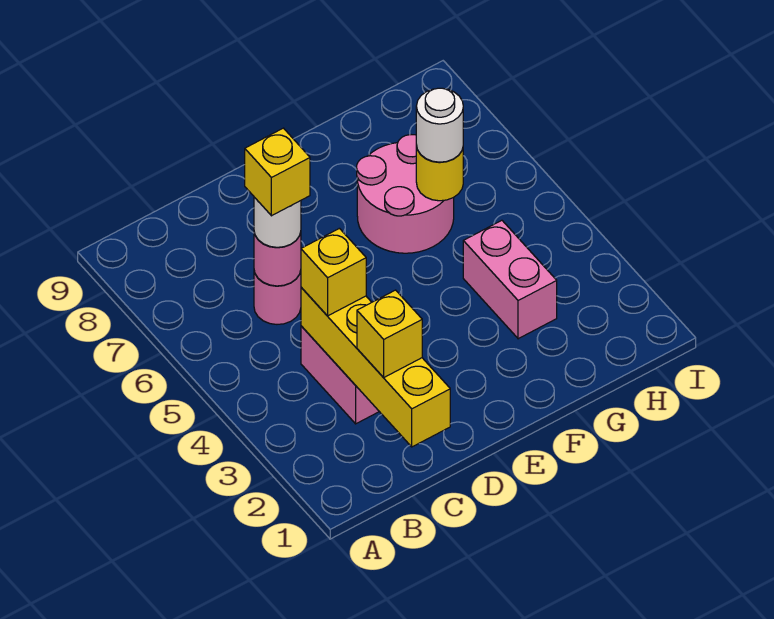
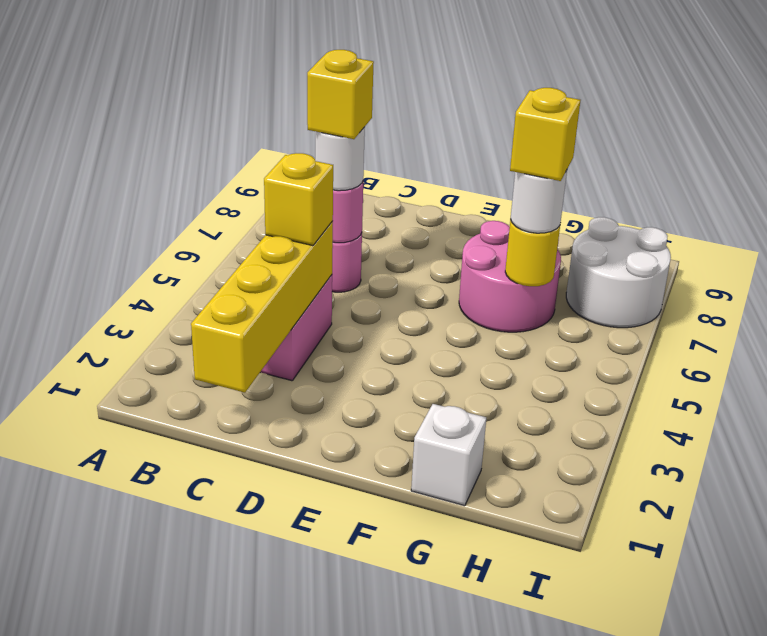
yellow 1x1 brick [357,290,422,378] -> yellow 1x1 brick moved to [510,88,580,181]
none -> white 1x1 brick [411,404,486,506]
pink 1x2 brick [463,220,557,339] -> none
none -> white 2x2 round brick [566,217,671,328]

